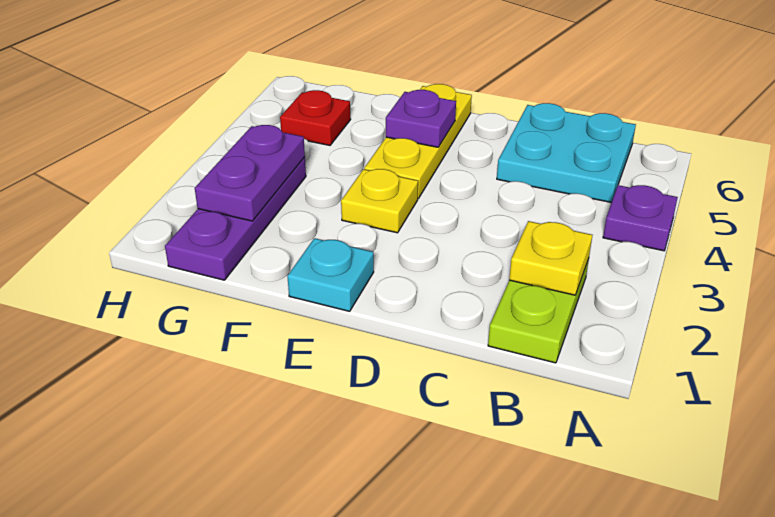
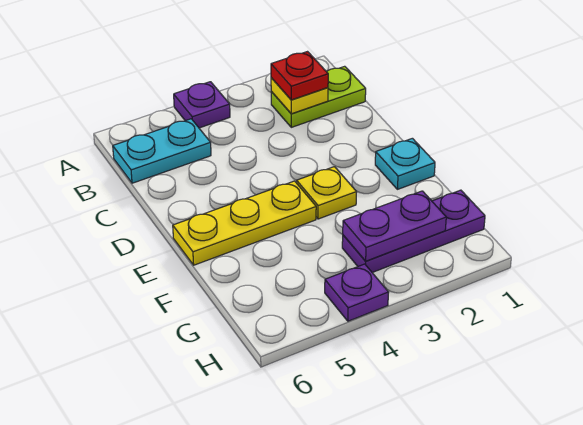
cyan 2x2 plate [497,103,636,203] -> cyan 1x2 plate [113,119,211,183]
purple 1x1 plate [386,90,456,147] -> purple 1x1 plate moved to [325,264,389,321]
red 1x1 plate [280,90,351,145] -> red 1x1 plate moved to [271,52,328,100]

